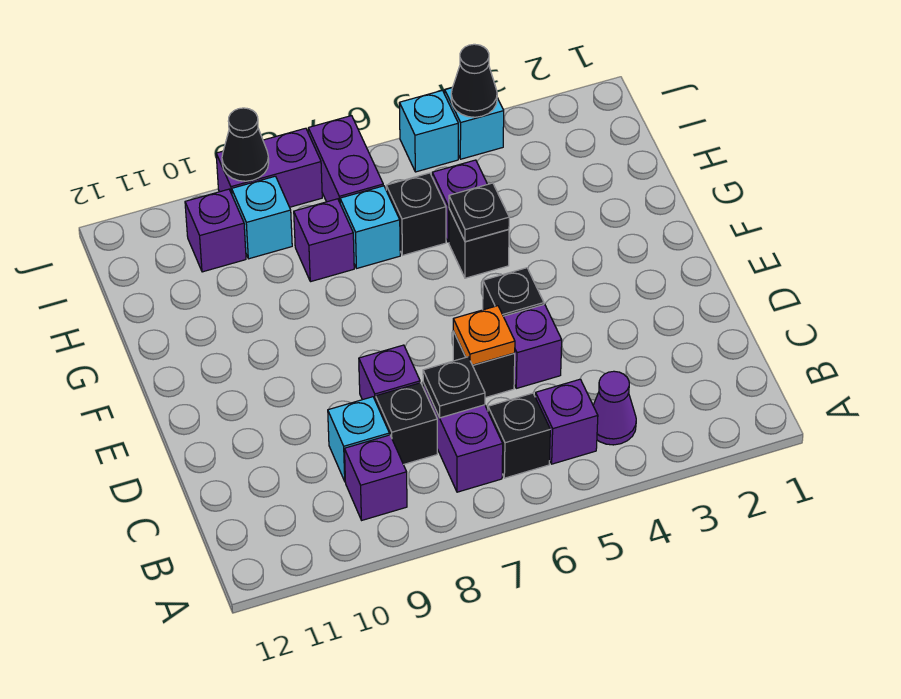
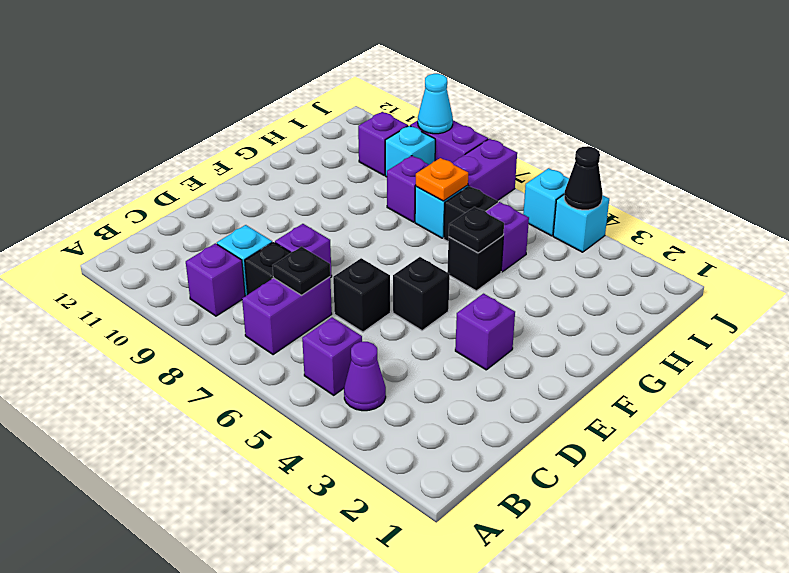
black 1x1 brick [488,393,550,478] -> none
purple 1x1 brick [504,304,562,388] -> purple 1x1 brick moved to [455,294,515,370]
orange 1x1 plate [453,306,515,365] -> orange 1x1 plate moved to [415,158,468,201]
black 1x1 cone [222,108,269,181] -> cyan 1x1 cone [418,74,453,134]

